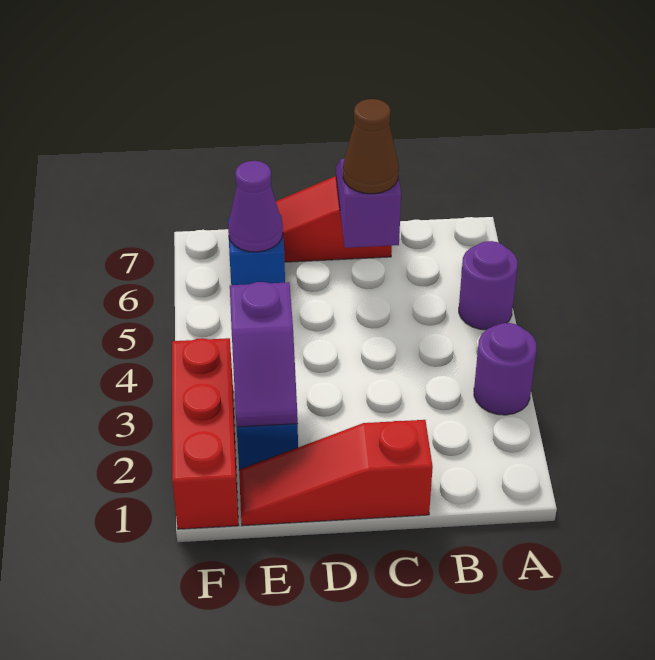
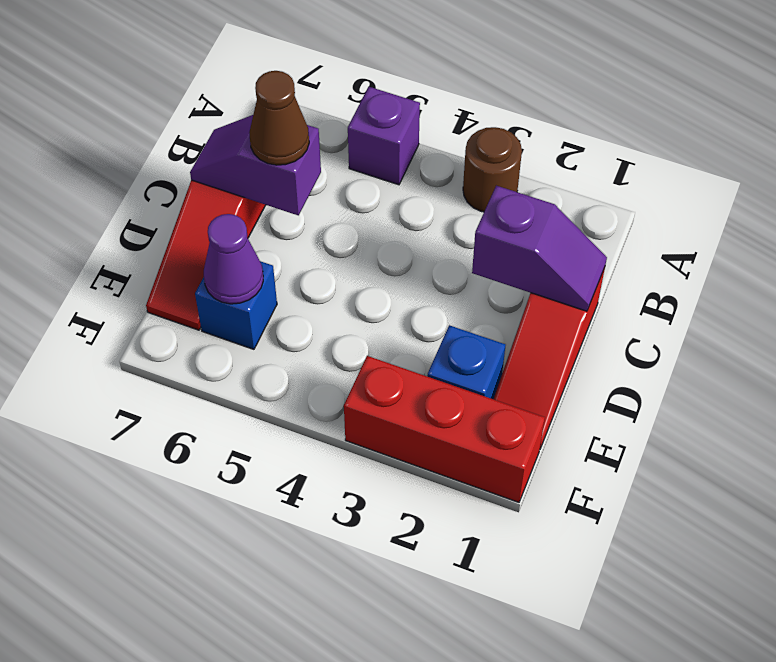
purple 1x1 round brick [474,323,536,415] -> brown 1x1 round brick [463,127,522,212]
purple 1x1 round brick [459,241,517,330] -> purple 1x1 brick [348,87,420,185]
purple 1x2 slope [230,282,298,427] -> purple 1x2 slope moved to [472,186,607,311]

